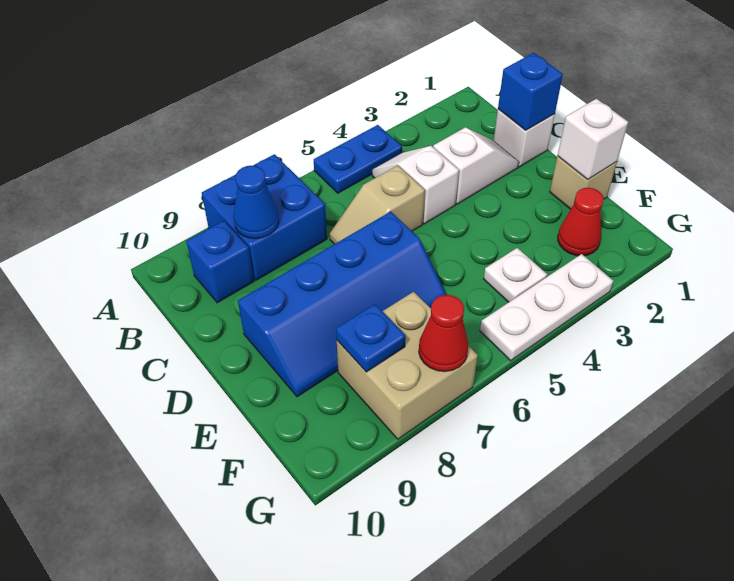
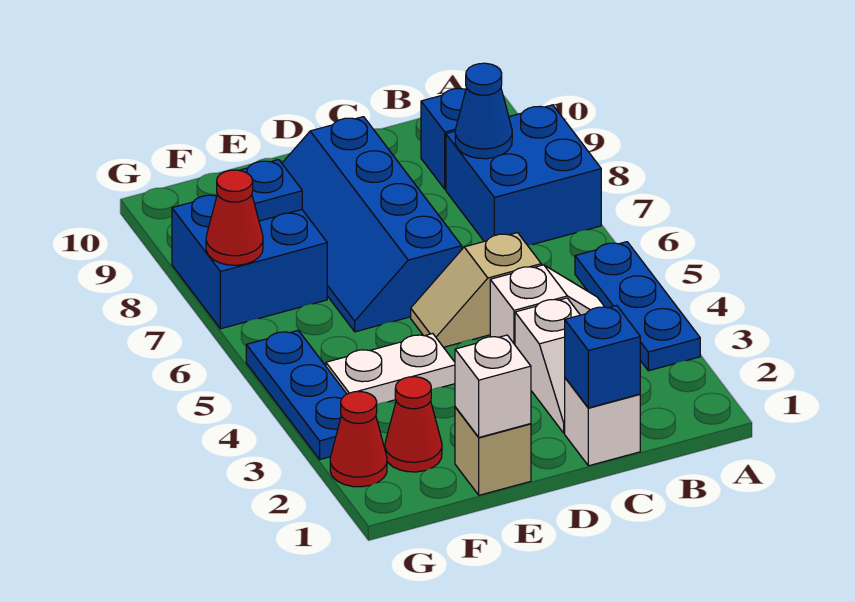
blue 1x2 plate [314,125,402,193] -> blue 1x3 plate [575,242,700,371]
tan 1x2 slope [330,165,425,244] -> tan 1x2 slope turned to [411,233,541,347]
white 1x1 plate [484,248,547,302] -> white 1x2 plate [326,334,455,404]
tan 2x2 brick [337,292,478,439] -> blue 2x2 brick [172,195,327,329]
none -> red 1x1 cone [330,392,387,487]
white 1x3 plate [480,254,613,361] -> blue 1x3 plate [246,330,346,459]

